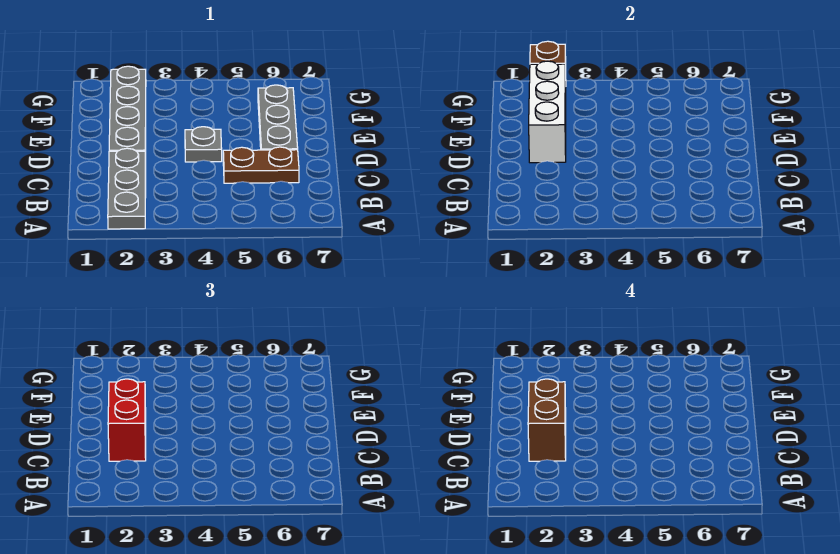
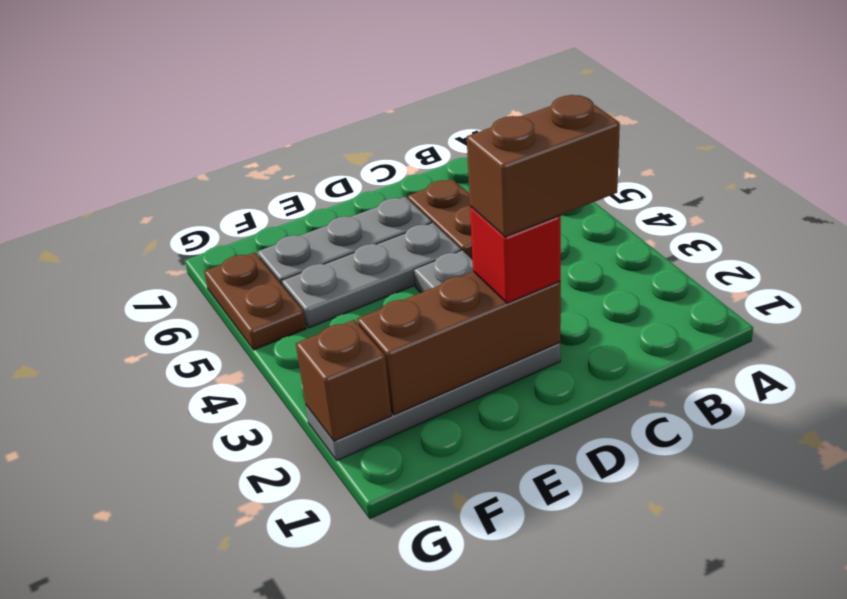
grey 1x3 plate [108,148,146,229] -> grey 1x3 plate moved to [282,223,461,328]
red 1x2 brick [108,379,146,461] -> red 1x1 brick [470,206,561,303]
white 1x3 brick [529,61,566,163] -> brown 1x3 brick [357,272,561,415]
none -> brown 1x2 plate [204,252,306,350]

